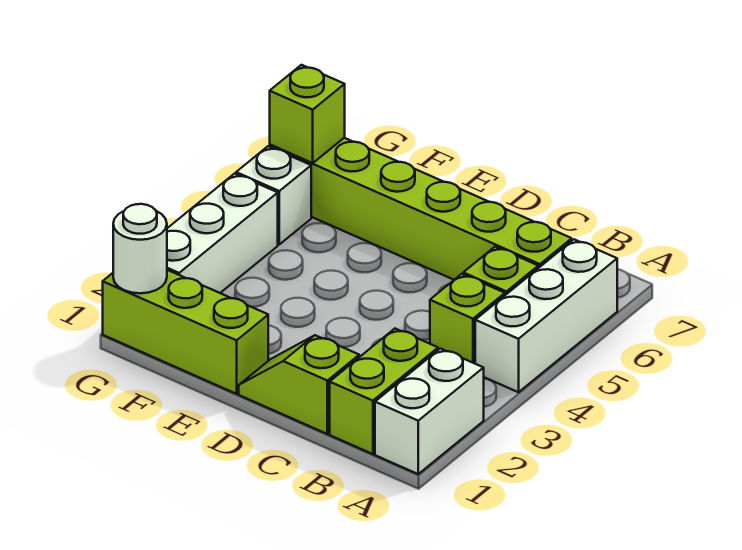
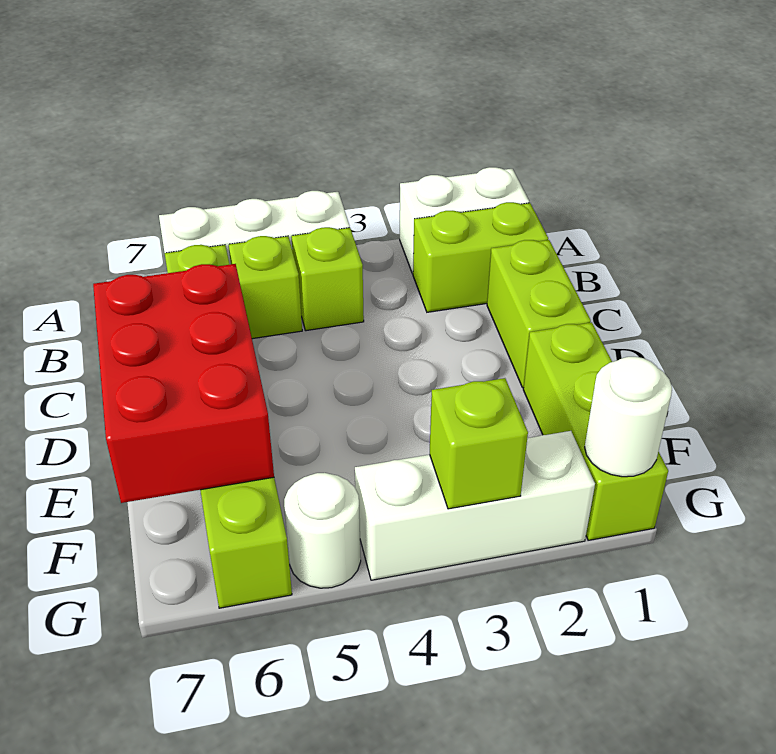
lime 1x2 slope [239,335,359,434] -> lime 1x2 brick [487,240,591,388]
none -> red 2x3 brick [93,264,274,503]
white 1x1 brick [236,146,311,244] -> white 1x1 round brick [284,473,361,588]
lime 1x1 brick [270,65,345,163] -> lime 1x1 brick moved to [430,378,528,509]

